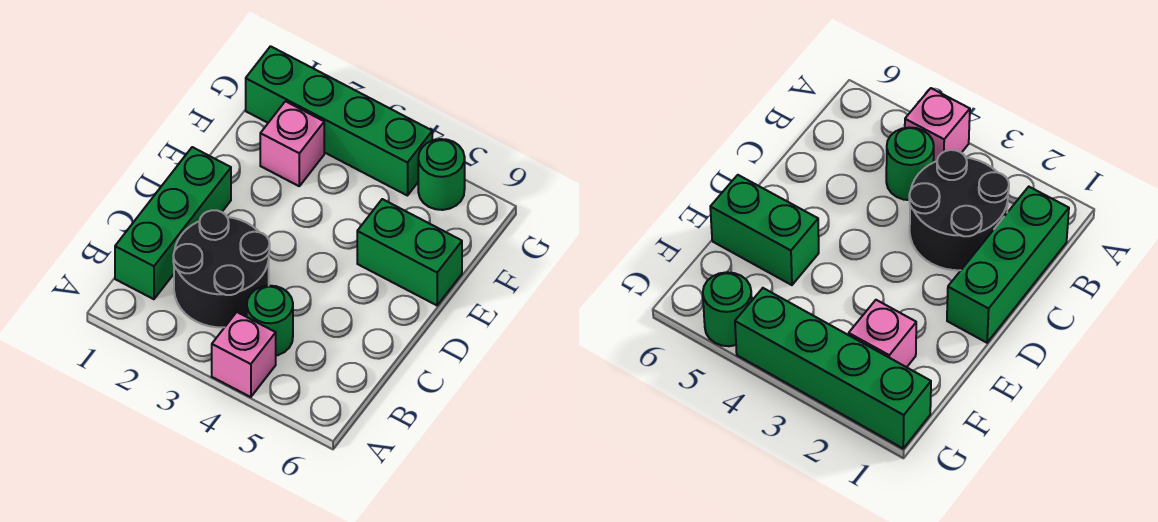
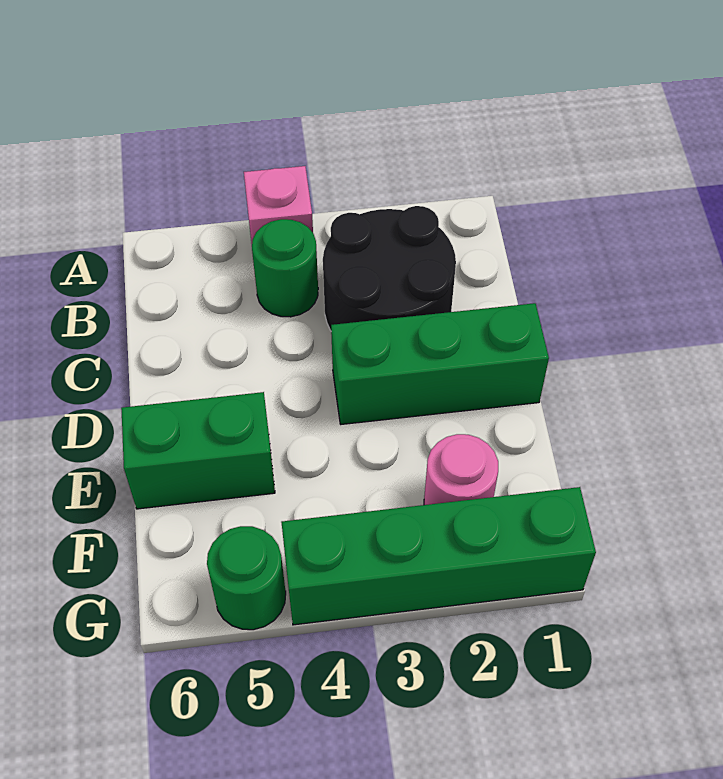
green 1x3 brick [115,147,231,299] -> green 1x3 brick turned to [331,303,549,424]
pink 1x1 brick [260,101,324,186] -> pink 1x1 round brick [424,434,498,505]

